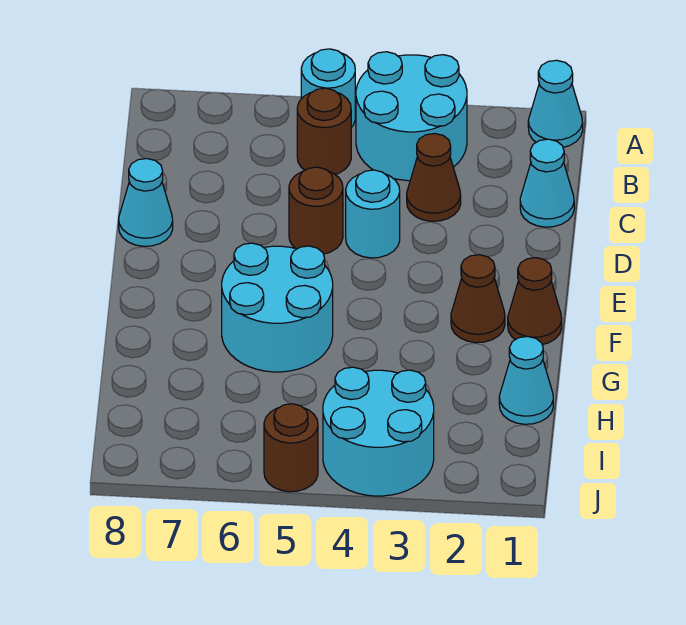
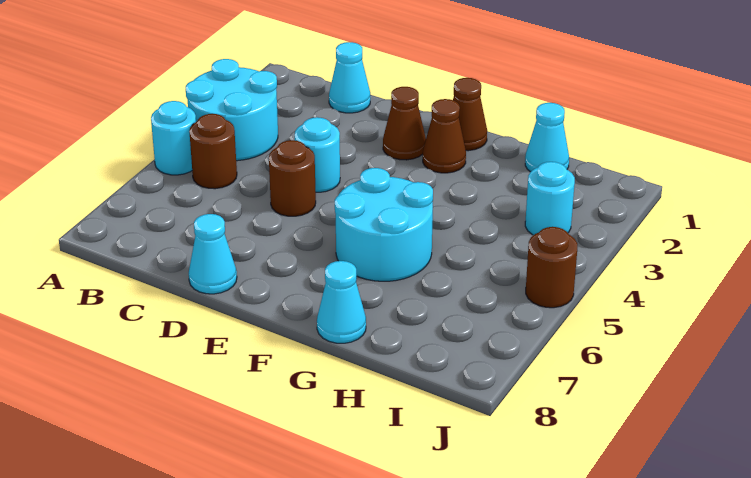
cyan 1x1 cone [528,60,583,147] -> cyan 1x1 cone moved to [317,261,366,343]
brown 1x1 cone [407,134,461,221] -> brown 1x1 cone moved to [383,87,426,160]
cyan 2x2 round brick [323,367,434,496] -> cyan 1x1 round brick [525,162,575,235]

